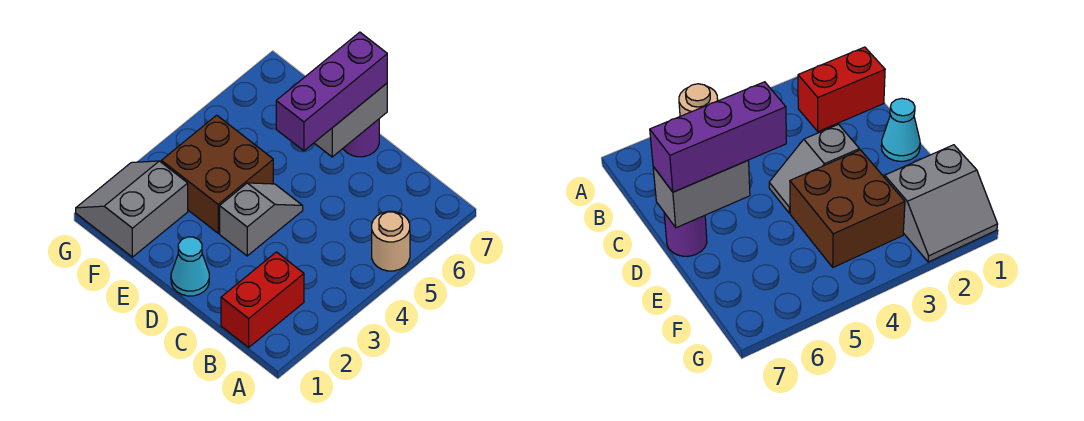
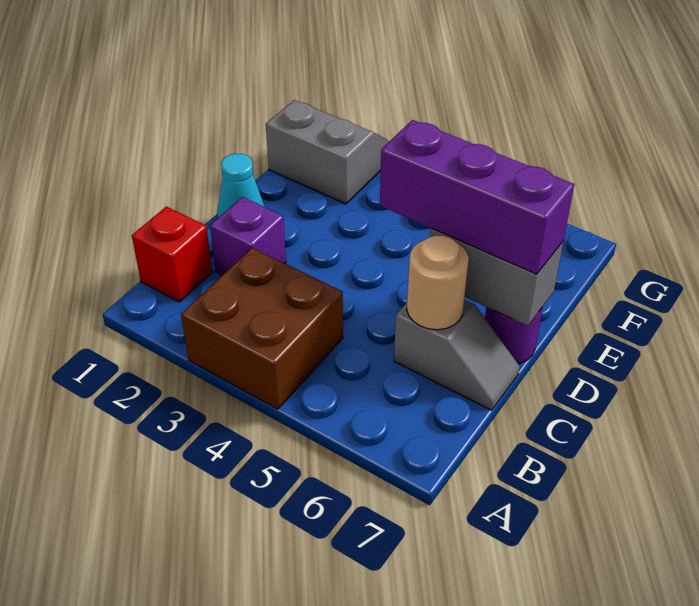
tan 1x1 round brick [372,211,410,271] -> tan 1x1 round brick moved to [407,235,469,330]
red 1x2 brick [221,252,304,347] -> red 1x1 brick [132,207,212,302]
none -> purple 1x1 brick [210,197,286,275]
grey 1x2 slope [220,183,303,256] -> grey 1x2 slope moved to [394,300,520,410]
brown 2x2 brick [161,115,273,233] -> brown 2x2 brick moved to [181,248,343,409]

